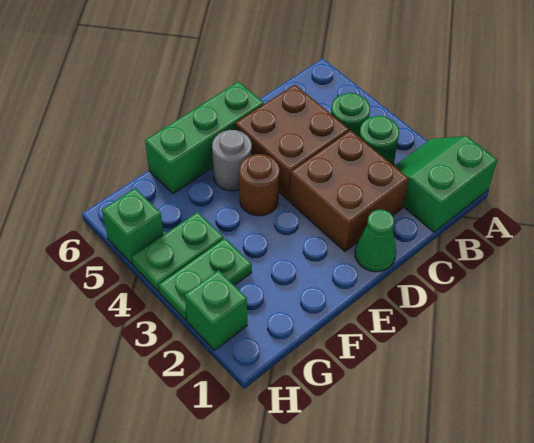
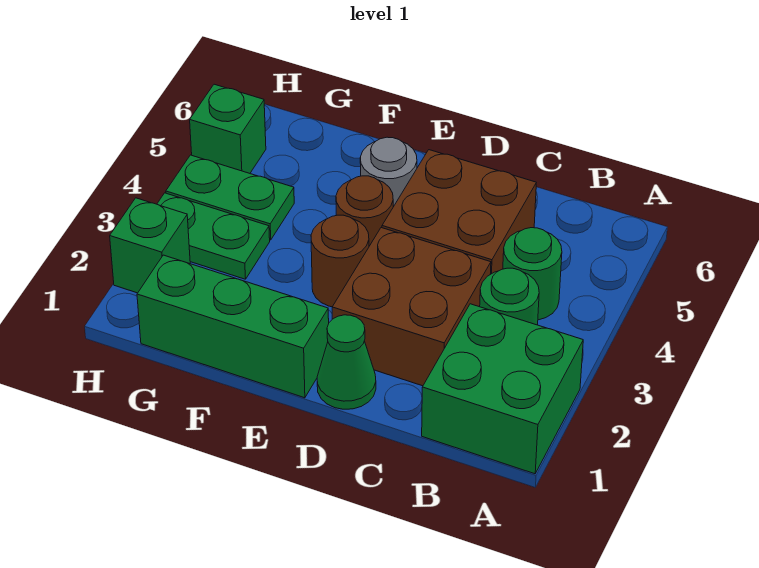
green 2x2 slope [395,136,497,232] -> green 2x2 brick [422,304,583,474]
green 1x3 brick [145,81,264,194] -> green 1x3 brick moved to [137,255,329,398]
none -> brown 1x1 round brick [311,215,369,307]

